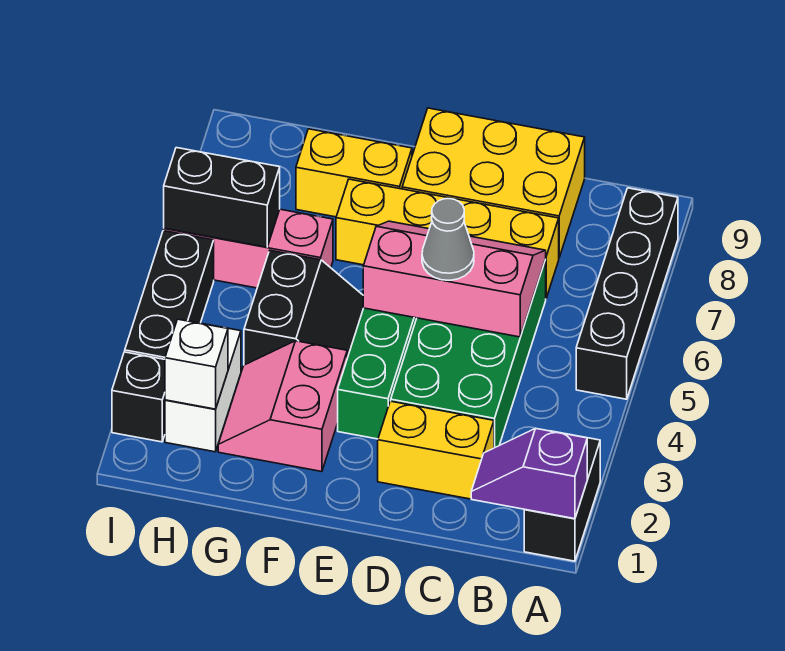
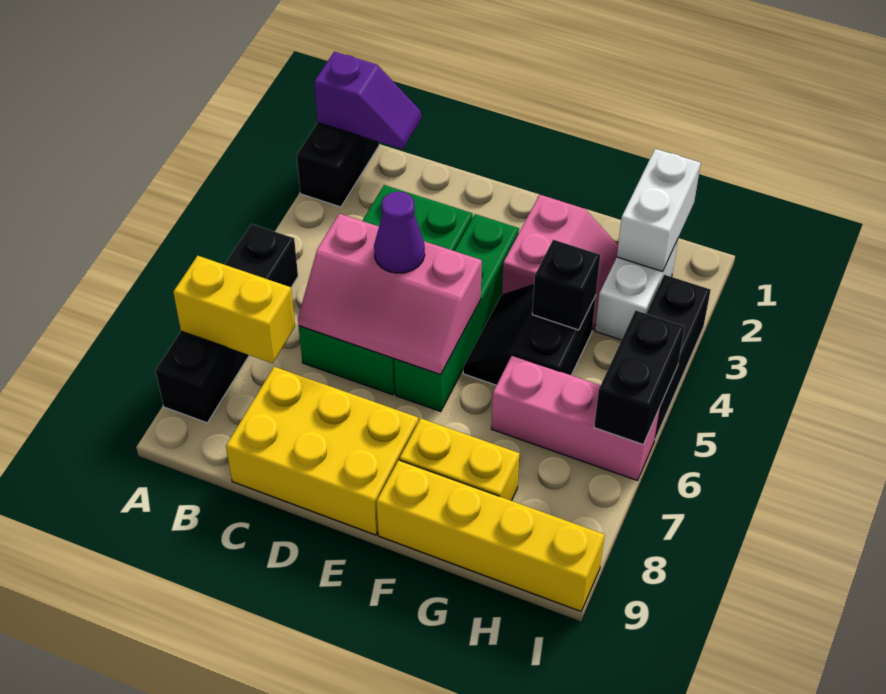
yellow 1x2 brick [378,401,494,499] -> yellow 1x2 brick moved to [173,256,295,363]
yellow 1x4 brick [336,179,559,298] -> yellow 1x4 brick moved to [377,460,605,611]
grey 1x1 cone [422,199,474,280] -> purple 1x1 cone [374,192,425,273]
white 1x1 brick [165,319,228,409] -> white 1x2 brick [617,149,701,272]
black 1x2 brick [164,148,280,247] -> black 1x2 brick turned to [594,310,685,445]
black 1x1 brick [112,352,165,442] -> black 1x1 brick moved to [532,240,600,330]

